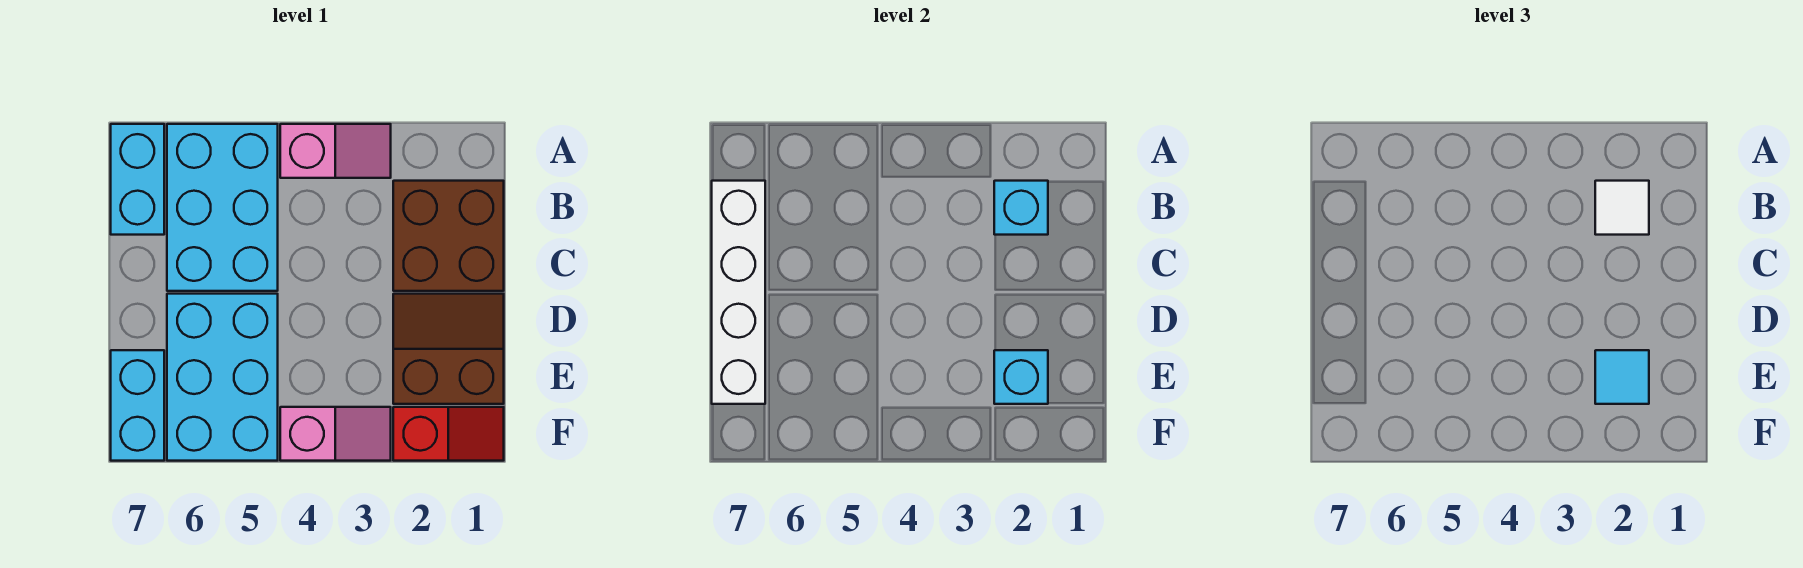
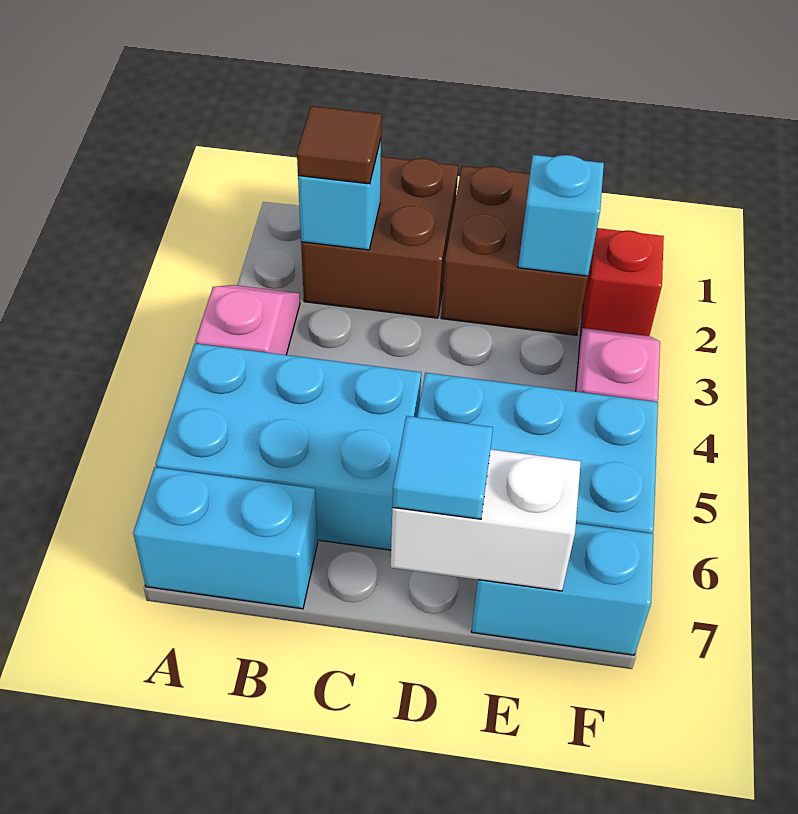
white 1x1 tile [1595,181,1649,235] -> brown 1x1 tile [297,106,381,184]
white 1x4 brick [712,181,765,404] -> white 1x2 brick [391,449,581,591]
brown 2x2 slope [393,294,504,404] -> brown 2x2 brick [441,166,588,335]
cyan 1x1 tile [1595,350,1649,404] -> cyan 1x1 tile moved to [392,416,493,519]

